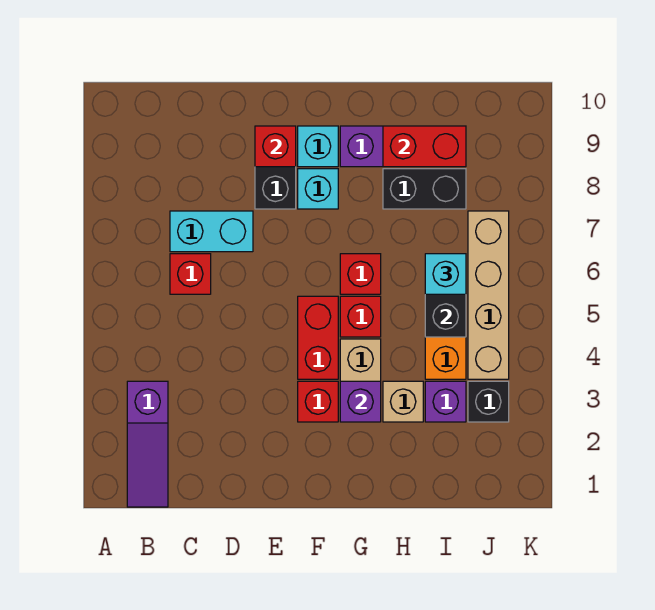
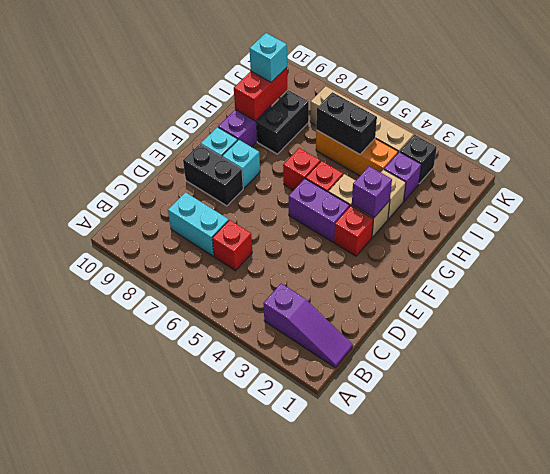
cyan 1x2 brick [170,211,253,252] -> cyan 1x2 brick turned to [168,192,229,256]
red 1x1 brick [255,126,296,167] -> none
red 1x2 brick [298,296,338,379] -> purple 1x2 brick [289,179,350,242]
cyan 1x1 brick [425,254,466,294] -> cyan 1x1 brick moved to [249,33,287,82]

